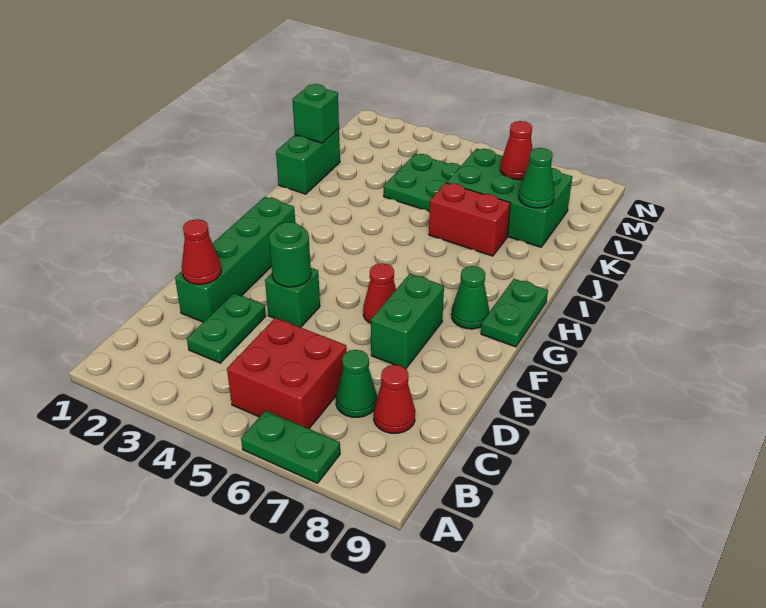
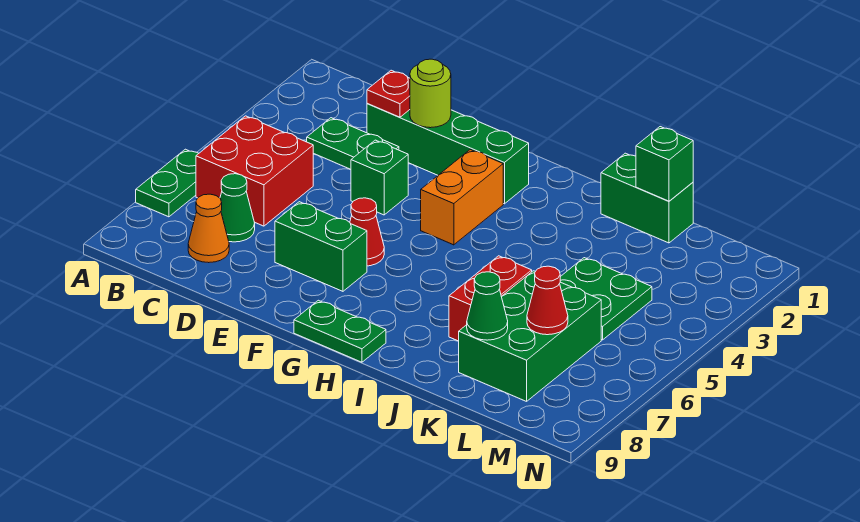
red 1x1 cone [374,365,415,433] -> orange 1x1 cone [188,194,229,263]
red 1x1 cone [182,219,221,284] -> red 1x1 plate [367,70,410,117]
none -> lime 1x1 round brick [410,59,451,128]
green 1x1 round brick [269,222,311,287] -> none
none -> orange 1x2 brick [421,150,503,245]
green 1x1 cone [451,266,489,329] -> none

